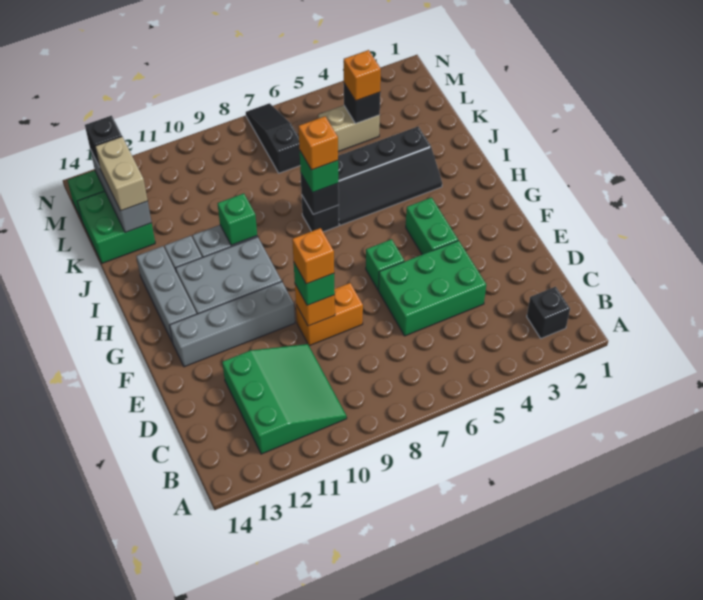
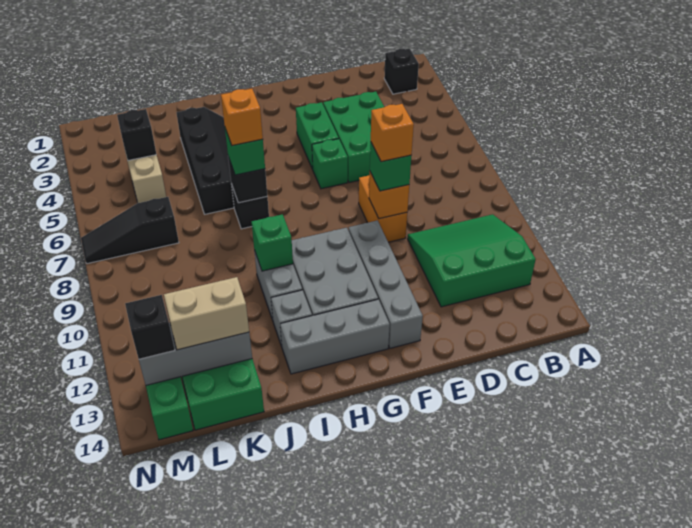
green 1x2 brick [406,197,458,255] -> green 1x2 brick turned to [296,102,339,169]
orange 1x1 brick [344,50,381,101] -> none

